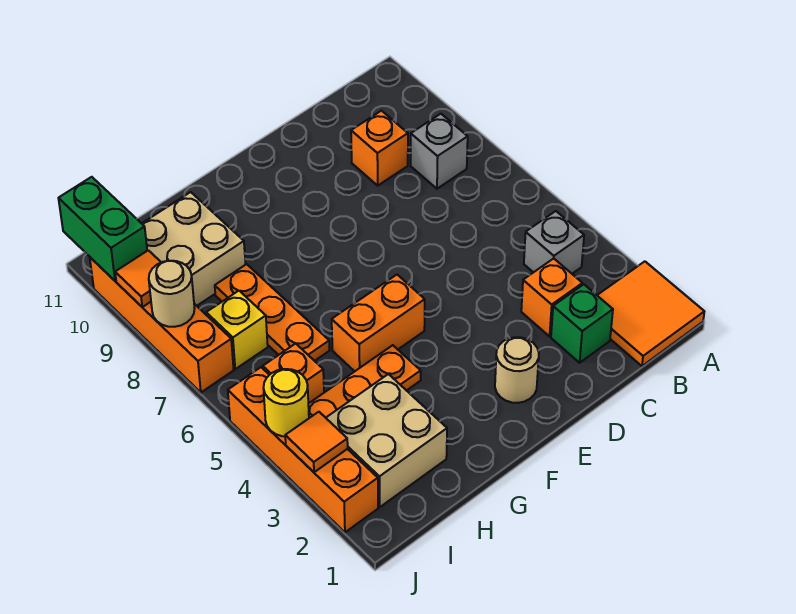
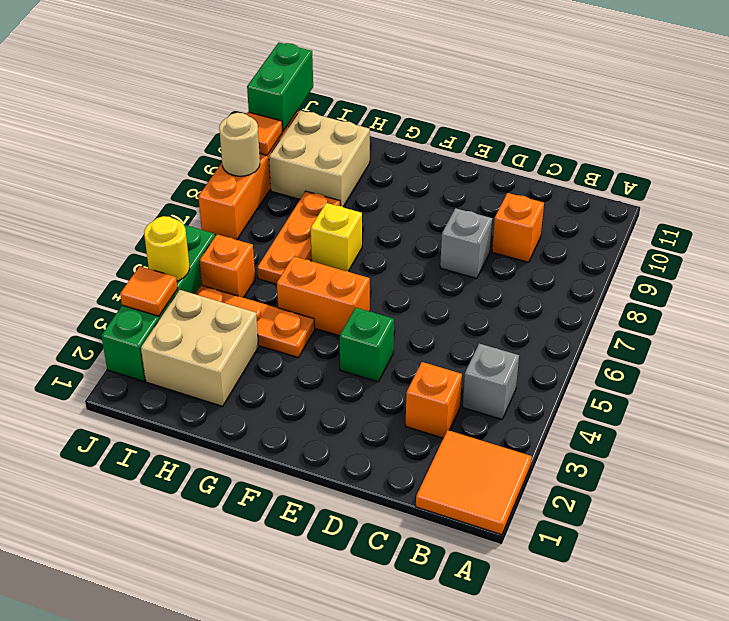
grey 1x1 brick [411,114,468,189] -> grey 1x1 brick moved to [440,208,492,278]
green 1x1 brick [551,284,613,363] -> green 1x1 brick moved to [340,307,394,382]
tan 1x1 round brick [495,337,539,403] -> none
yellow 1x1 brick [206,291,268,369] -> yellow 1x1 brick moved to [311,203,362,271]
orange 1x4 brick [228,367,378,532] -> green 1x4 brick [101,225,215,381]

